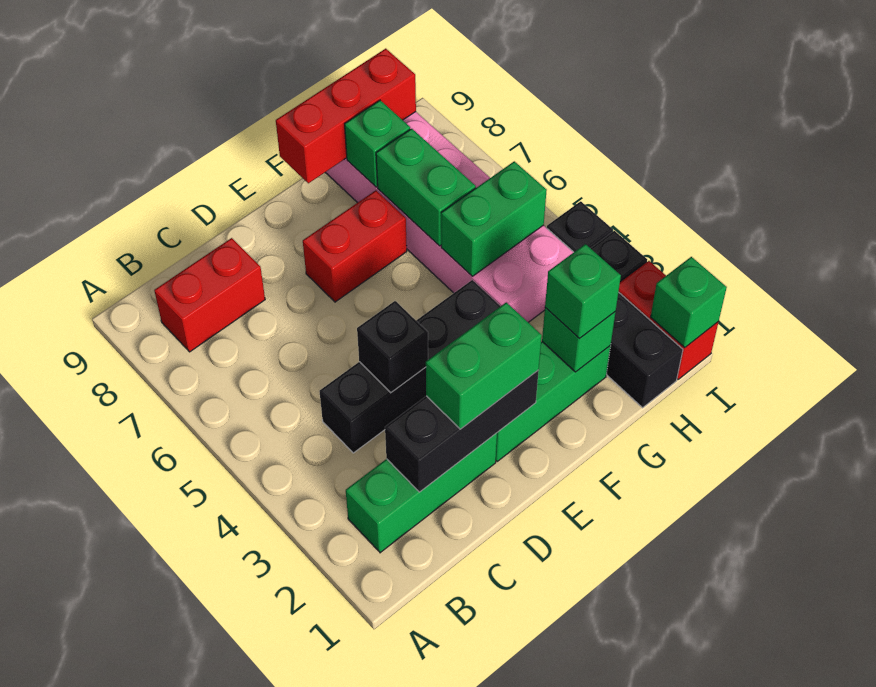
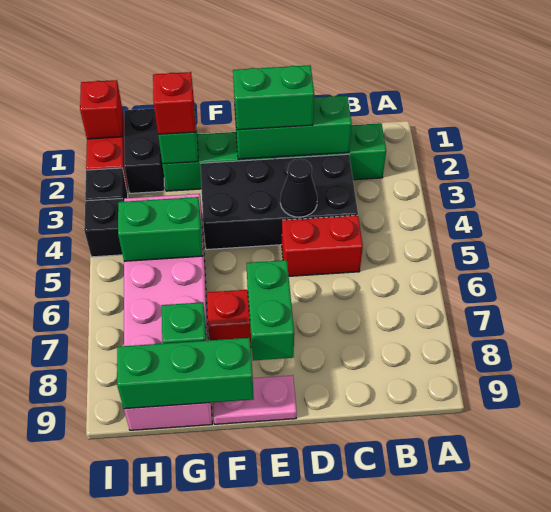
red 1x2 brick [154,238,265,352] -> red 1x2 brick moved to [282,215,363,276]
black 1x3 brick [385,370,539,492] -> green 1x3 brick [235,95,352,159]
black 1x4 brick [319,280,500,453] -> black 2x4 brick [200,154,358,250]
black 1x1 brick [357,301,428,393] -> black 1x1 cone [280,159,317,217]
none -> pink 1x2 plate [213,375,297,424]
red 1x3 brick [276,49,416,183] -> green 1x3 brick [117,338,254,409]
green 1x1 brick [545,244,621,339] -> red 1x1 brick [153,72,196,134]
green 1x2 brick [376,129,476,246] -> green 1x2 brick moved to [247,260,294,360]
green 1x1 brick [651,257,727,348] -> red 1x1 brick [80,80,123,139]

